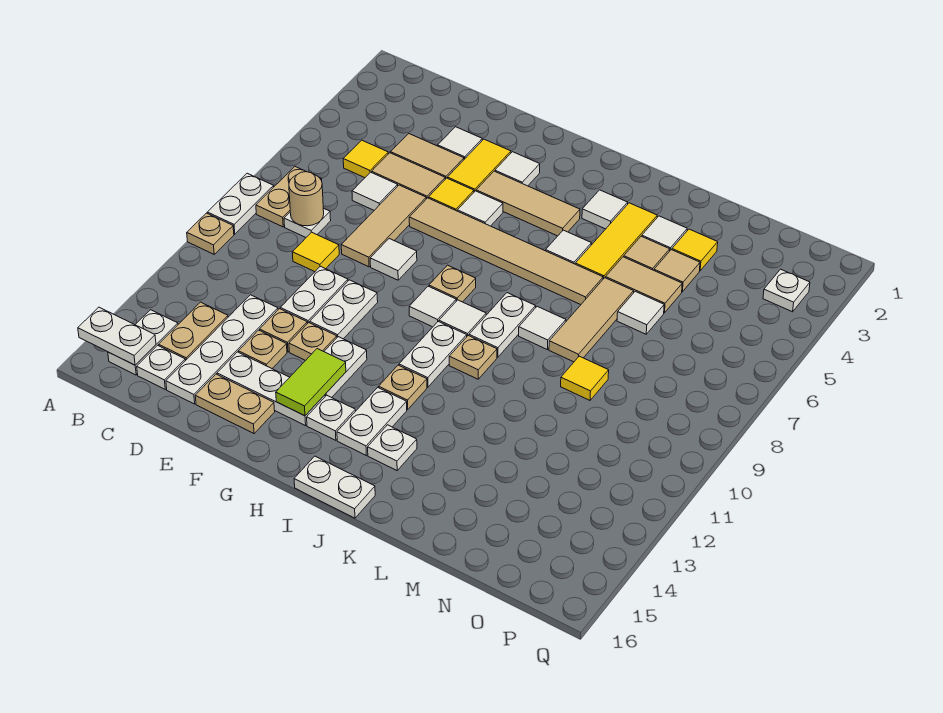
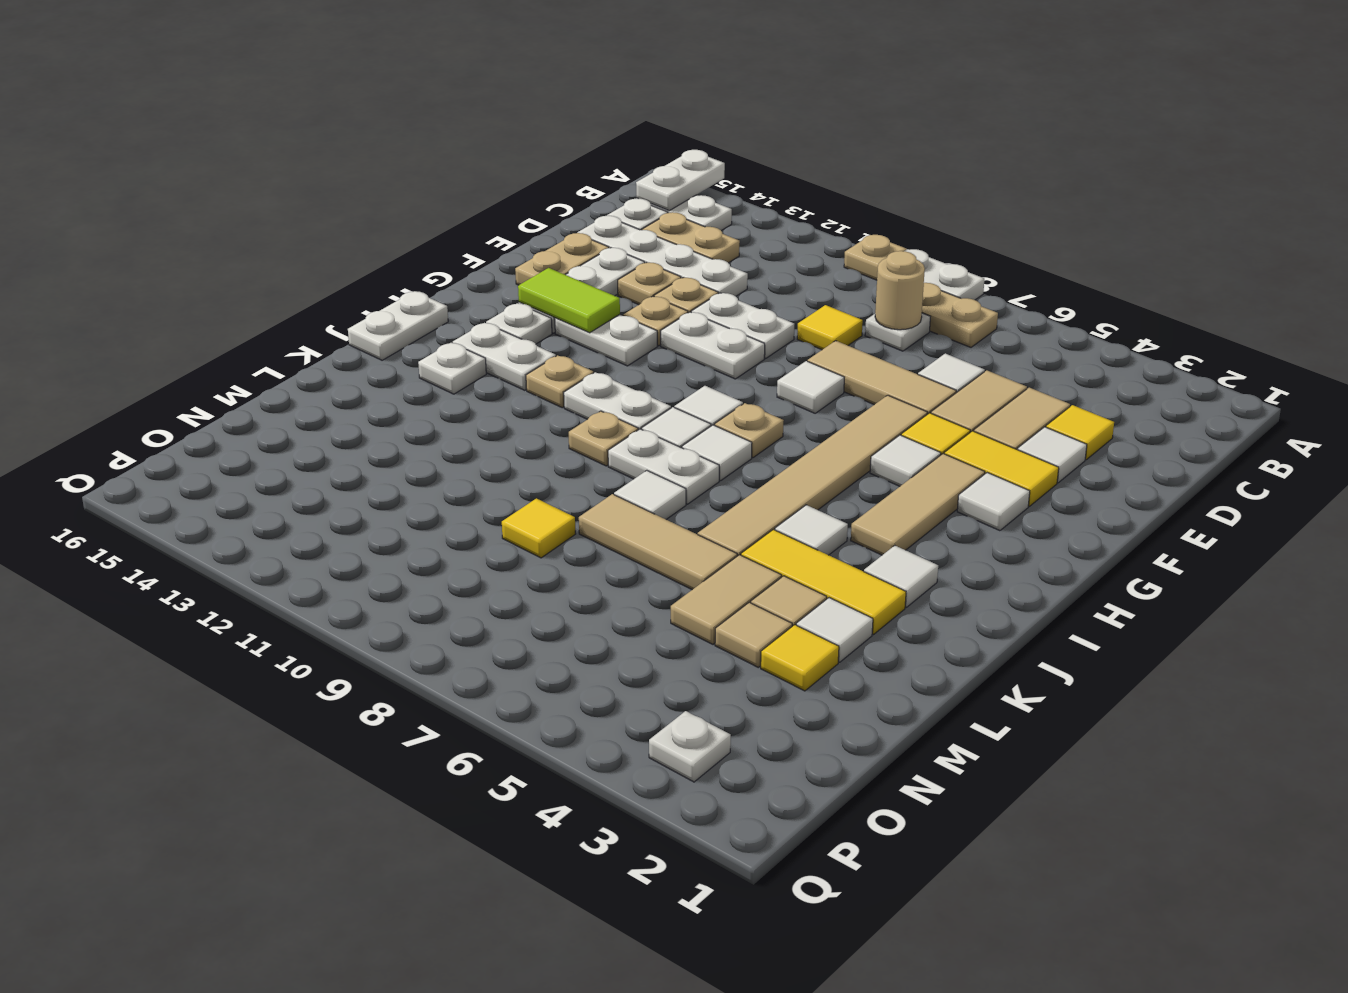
yellow 1x1 tile [343,140,388,178] -> yellow 1x1 tile moved to [1046,405,1114,460]
white 1x1 tile [617,291,664,334] -> white 1x1 tile moved to [682,425,752,481]

